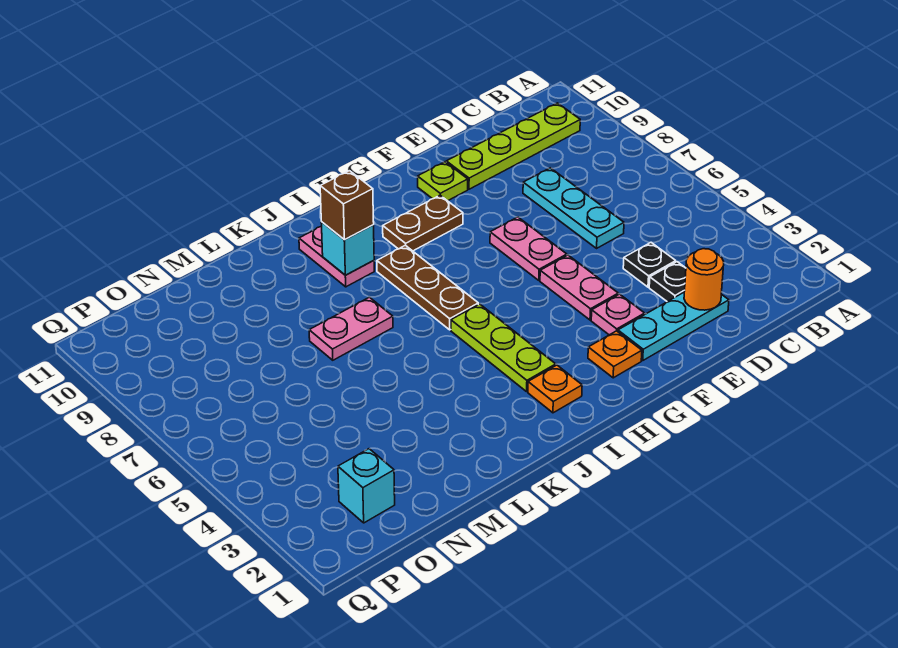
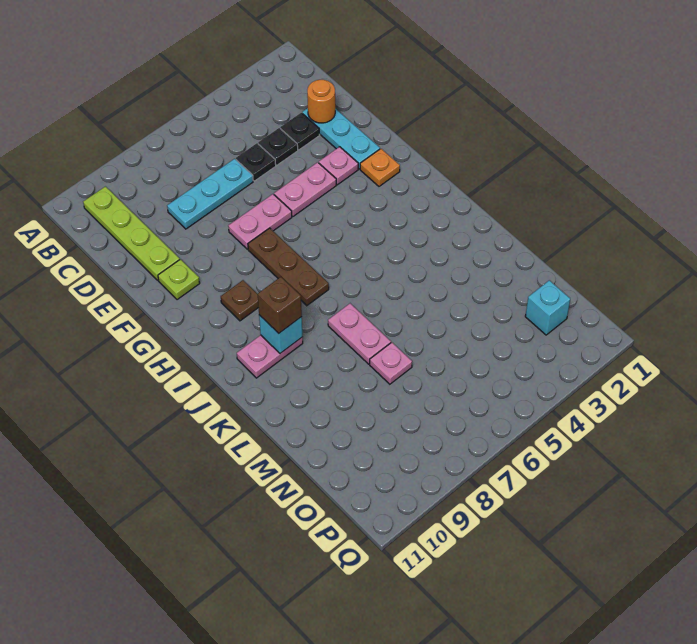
none -> black 1x1 plate [236,143,276,181]
brown 1x2 plate [383,195,463,251] -> brown 1x1 plate [221,280,259,321]
orange 1x1 plate [528,365,582,413] -> none
lime 1x3 plate [451,304,556,392] -> none
brown 1x3 plate [377,245,478,330] -> brown 1x3 plate turned to [248,228,329,306]
none -> pink 1x1 plate [370,342,412,384]

